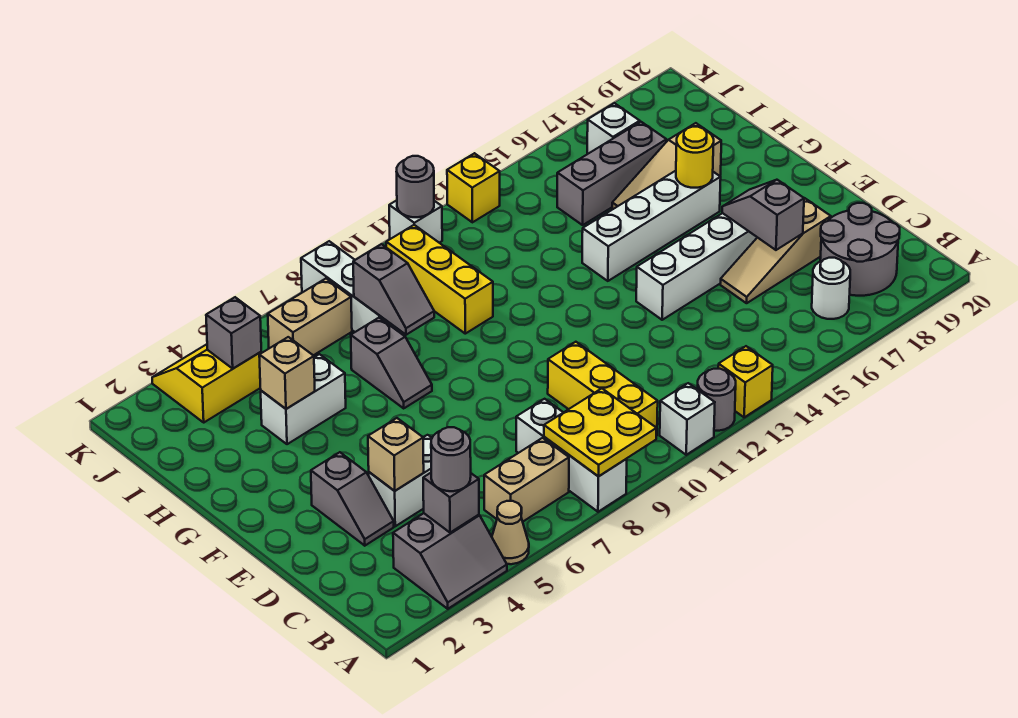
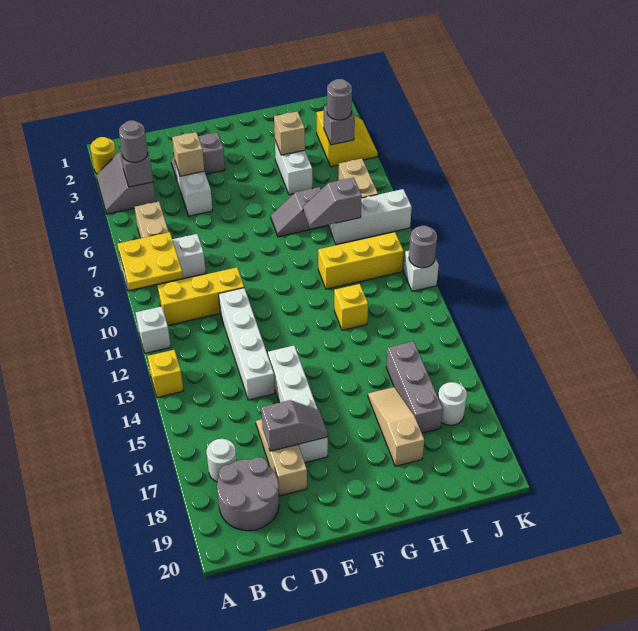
tan 1x1 cone [492,501,529,564] -> none
grey 1x1 round brick [698,369,736,431] -> grey 1x1 round brick moved to [327,79,352,120]
white 1x4 brick [582,171,721,281] -> white 1x4 brick moved to [219,288,275,400]
yellow 1x1 round brick [676,127,714,188] -> yellow 1x1 round brick moved to [90,137,116,174]
white 1x1 brick [587,103,640,154] -> white 1x1 round brick [438,382,467,425]
yellow 1x1 brick [447,153,500,222] -> yellow 1x1 brick moved to [334,284,368,330]

